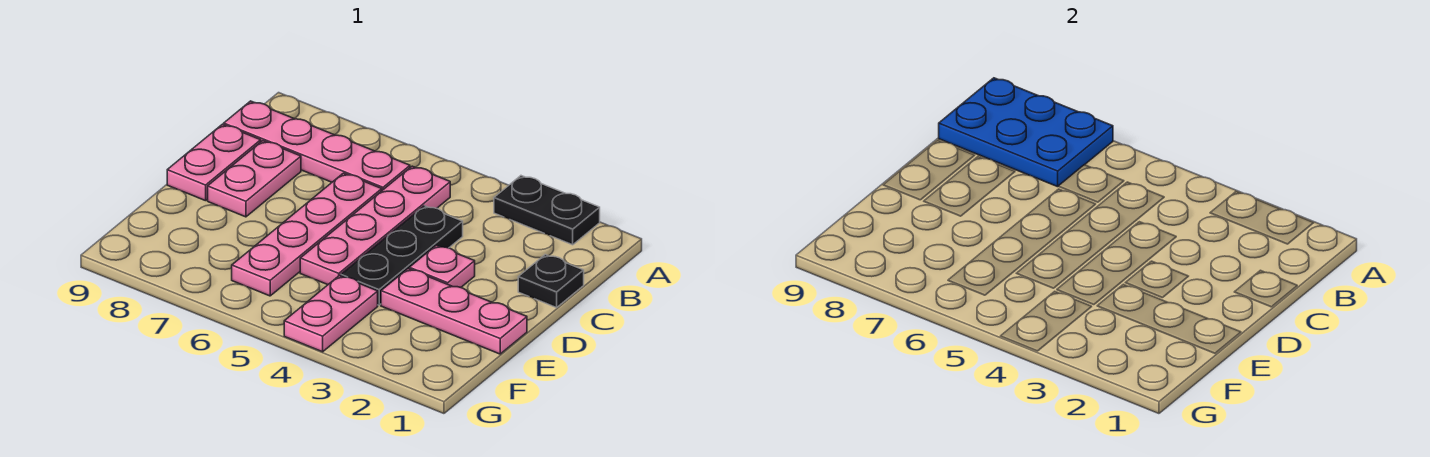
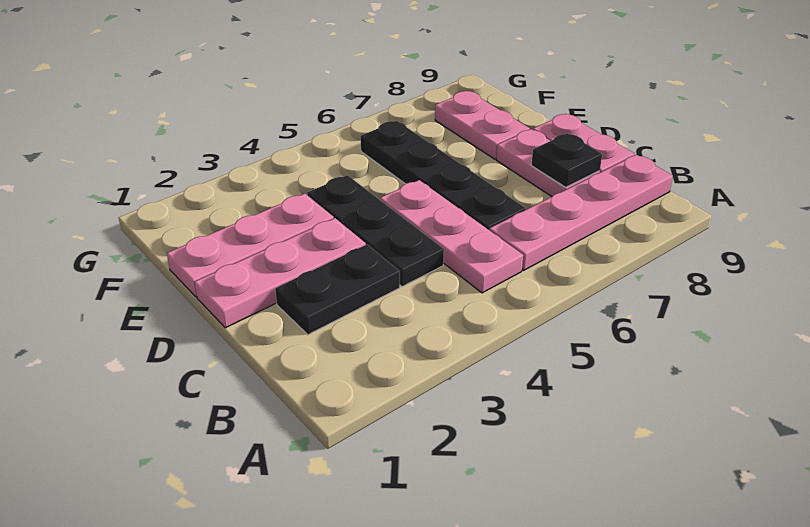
black 1x2 plate [494,176,600,245] -> black 1x2 plate moved to [275,245,400,335]
blue 2x3 plate [939,78,1113,187] -> none
pink 1x4 plate [300,166,450,285] -> pink 1x3 plate [380,180,523,293]
black 1x1 plate [518,255,584,308] -> black 1x1 plate moved to [531,133,602,187]
pink 1x4 plate [232,173,382,296] -> black 1x4 plate [361,121,526,230]
pink 1x1 plate [409,245,475,287] -> pink 1x3 plate [195,218,366,328]
pink 1x2 plate [284,276,378,352] -> pink 1x2 plate moved to [435,91,530,159]

